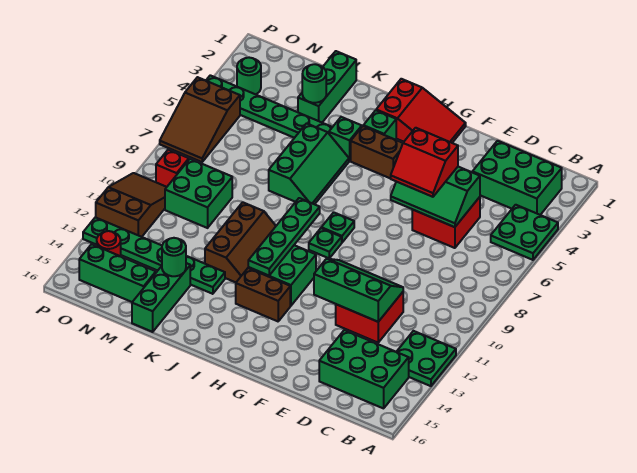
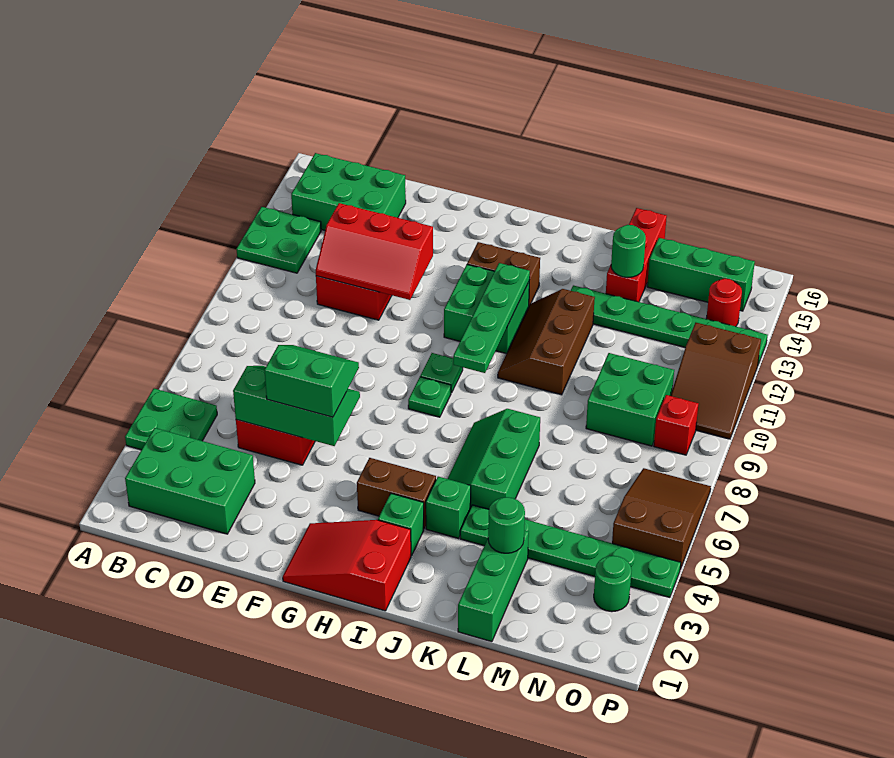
green 2x3 slope [314,259,403,322] -> red 2x3 slope [316,203,433,300]
red 2x2 slope [391,128,458,197] -> green 2x2 slope [264,345,359,417]
green 1x3 brick [132,263,190,332] -> red 1x3 brick [606,208,667,302]

